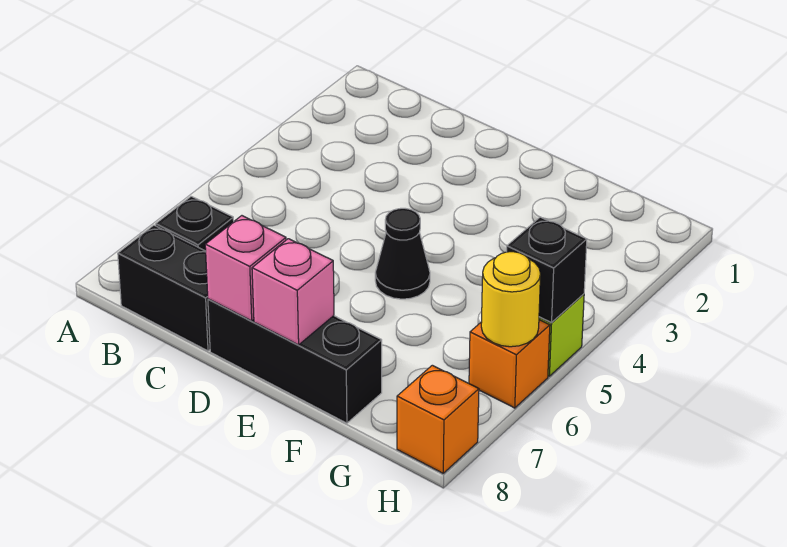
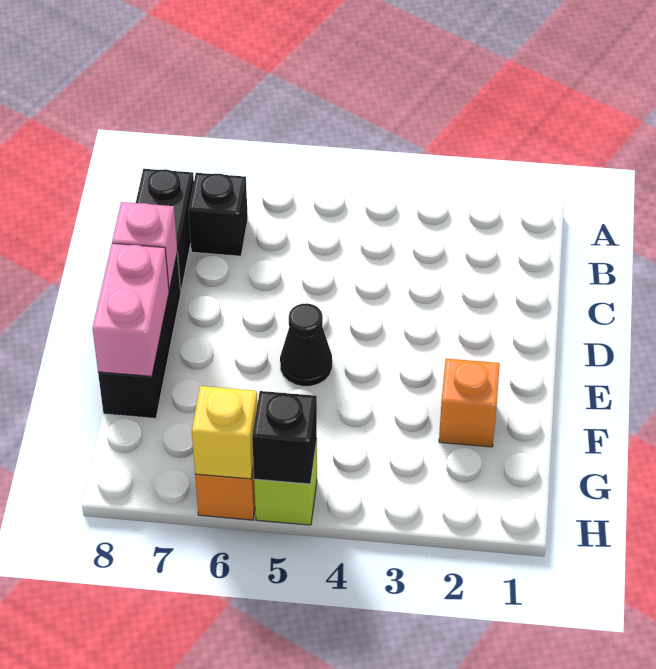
pink 1x1 brick [252,239,334,345] -> pink 1x2 brick [92,243,169,376]
yellow 1x1 round brick [481,252,541,347] -> yellow 1x1 brick [192,386,257,479]
orange 1x1 brick [397,365,479,473] -> orange 1x1 brick moved to [439,359,500,447]

